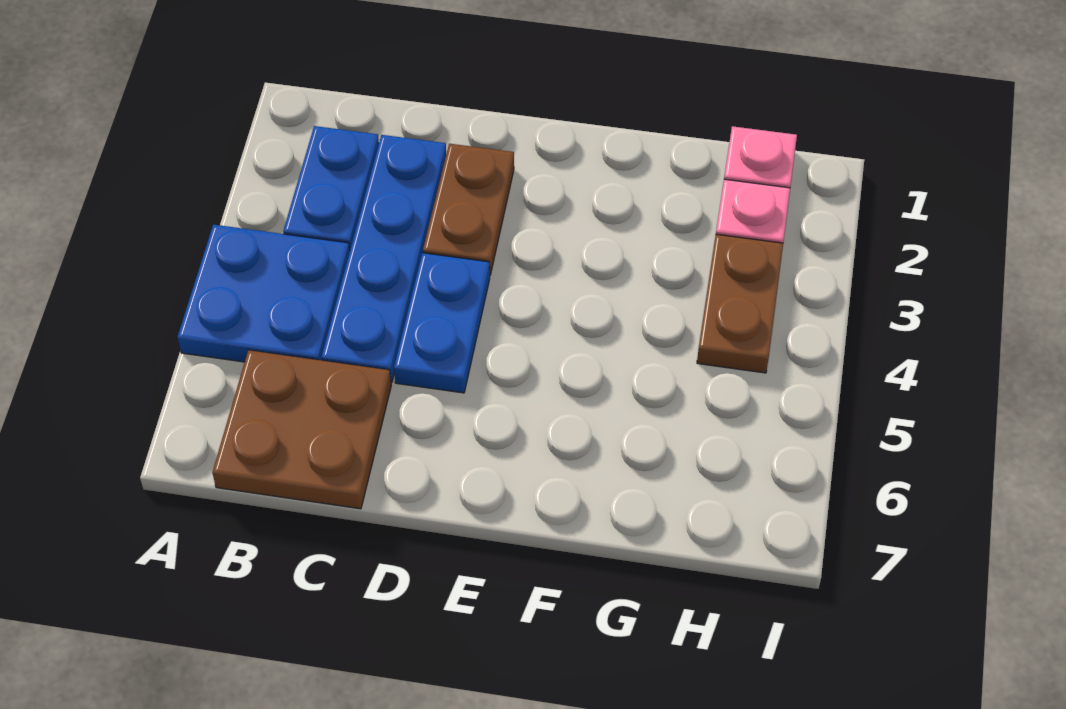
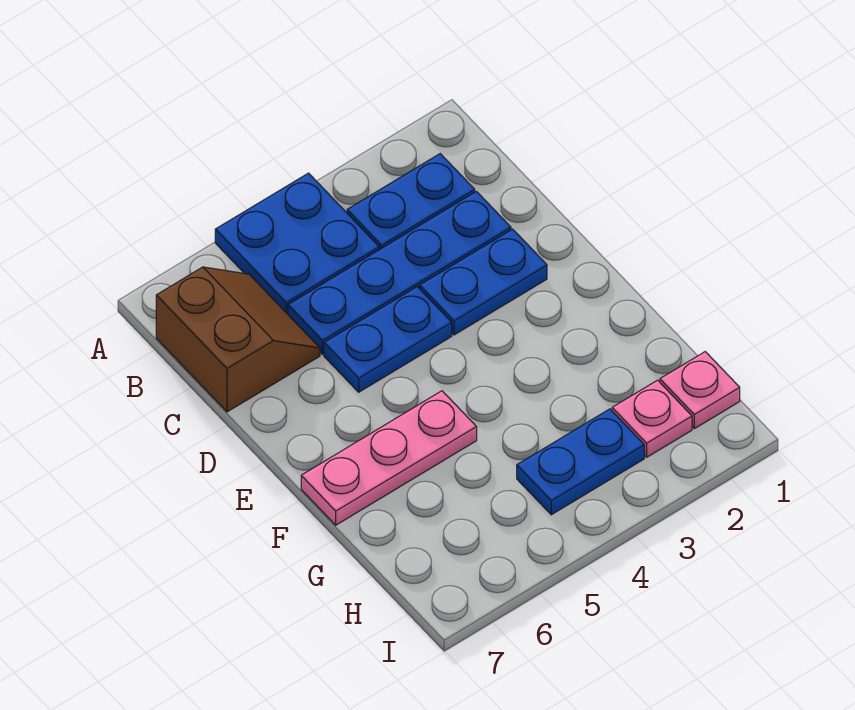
brown 2x2 plate [212,350,391,509] -> brown 2x2 slope [156,267,320,412]
brown 1x2 plate [423,144,514,275] -> blue 1x2 plate [420,229,547,335]
none -> pink 1x3 plate [301,391,477,525]
brown 1x2 plate [697,234,783,373] -> blue 1x2 plate [517,409,644,515]

